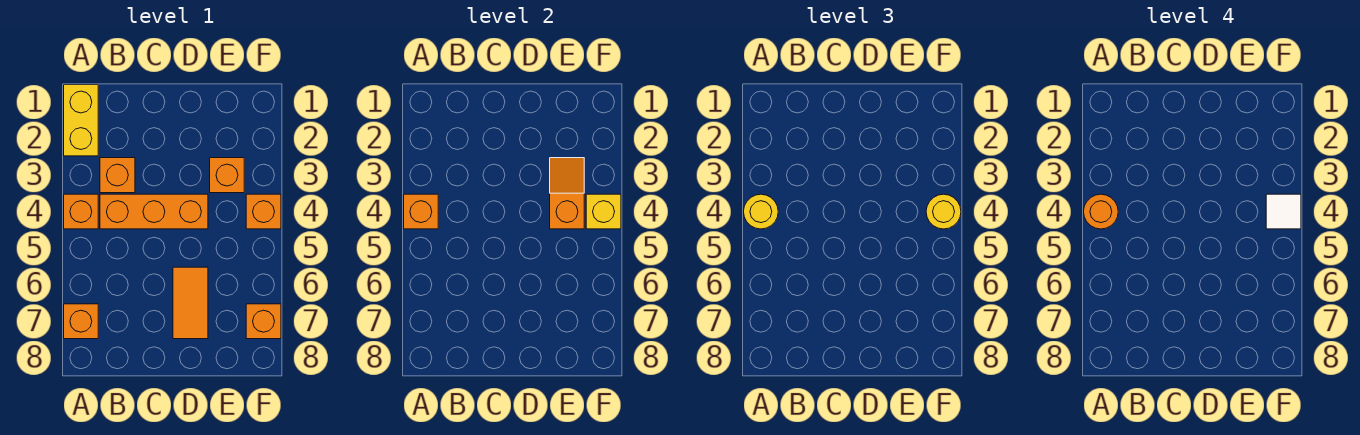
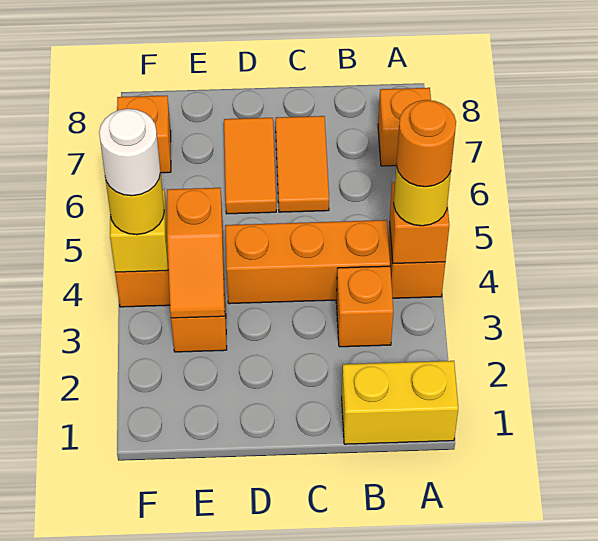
yellow 1x2 brick [64,85,98,156] -> yellow 1x2 brick turned to [342,361,458,444]
none -> orange 1x2 tile [276,116,329,212]
white 1x1 tile [1266,194,1301,229] -> white 1x1 round brick [99,109,160,196]

